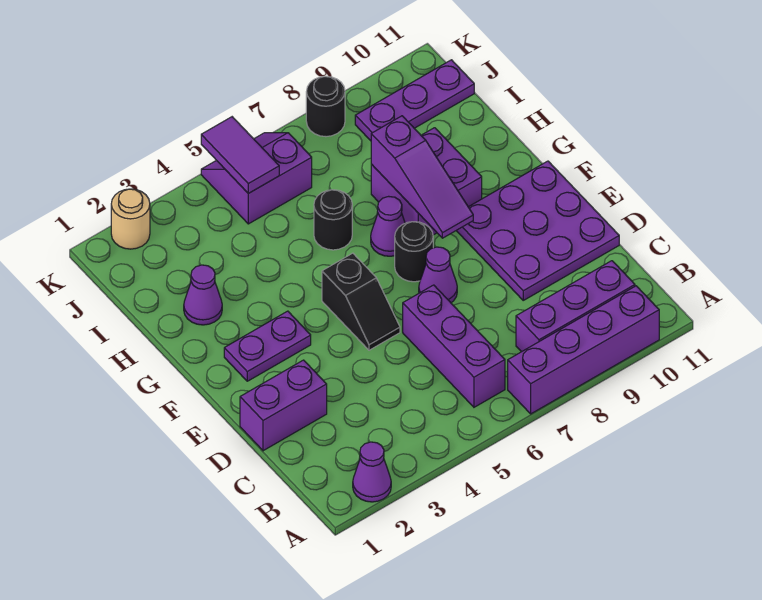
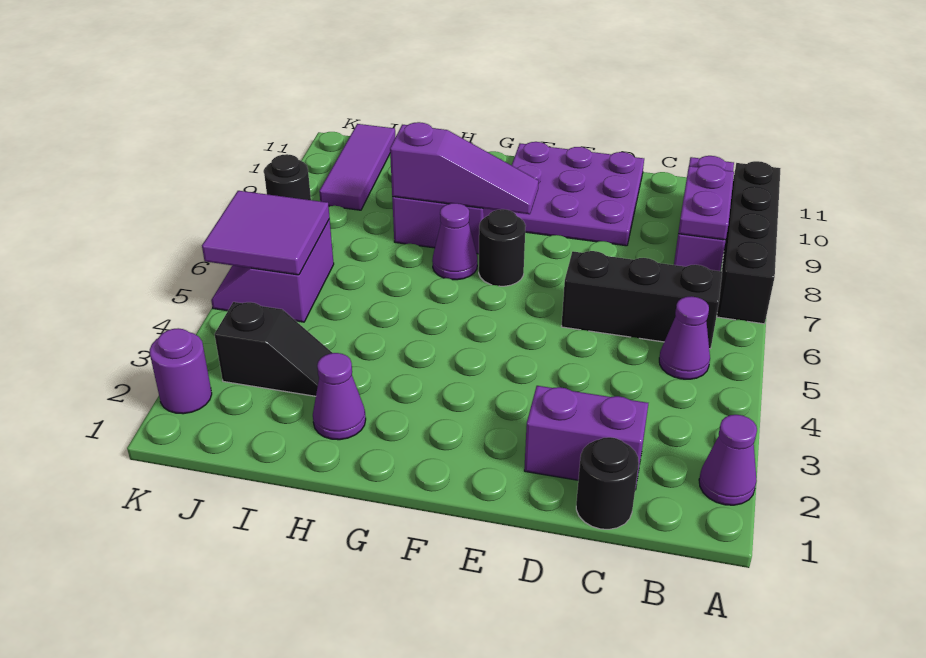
purple 1x4 brick [508,286,659,414] -> black 1x4 brick [717,161,781,324]
purple 1x3 brick [403,285,505,407] -> black 1x3 brick [561,251,722,349]
purple 1x2 brick [240,360,327,451] -> purple 1x2 brick turned to [524,386,648,490]
black 1x2 slope [322,253,400,350] -> black 1x2 slope moved to [215,302,332,396]
purple 1x1 cone [419,247,457,303] -> purple 1x1 cone moved to [659,296,710,379]
purple 1x2 plate [224,311,311,381] -> purple 1x2 plate moved to [678,165,734,240]
black 1x1 round brick [314,190,352,250] -> black 1x1 round brick moved to [576,437,639,529]
purple 1x2 tile [201,117,279,193] -> purple 2x2 tile [202,191,330,275]
purple 1x3 plate [355,60,474,141] -> purple 1x3 tile [319,124,395,210]
tan 1x1 round brick [111,189,150,249] -> purple 1x1 round brick [150,328,212,414]

